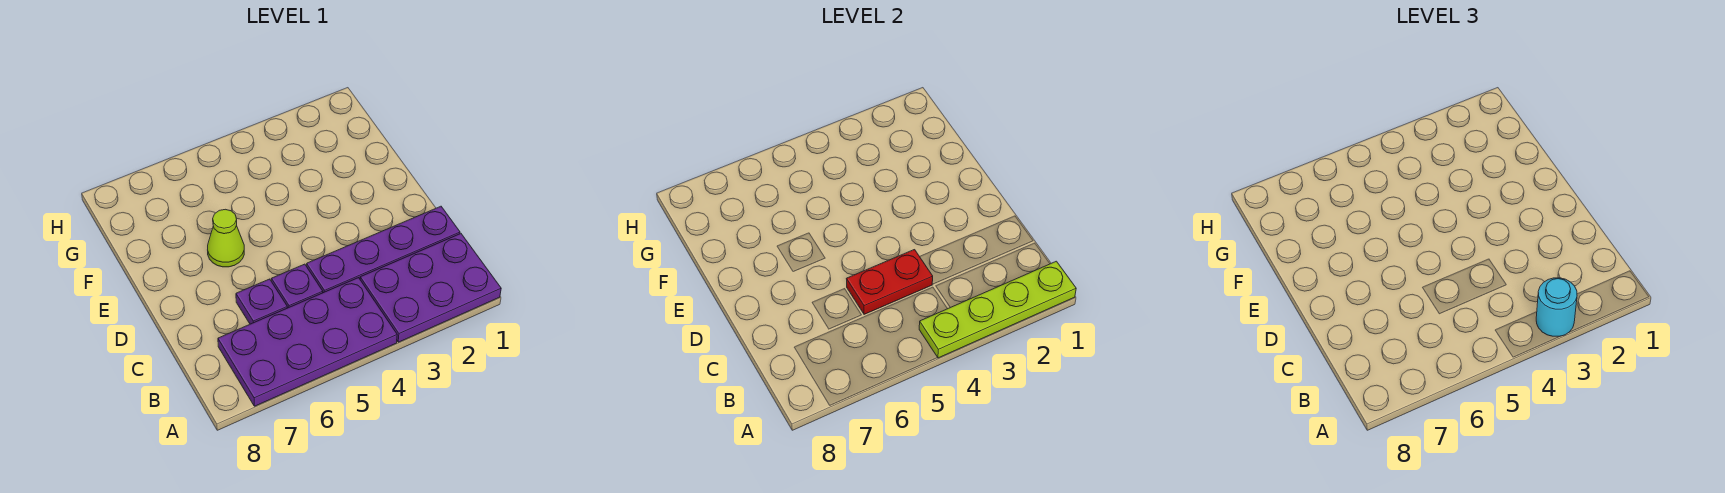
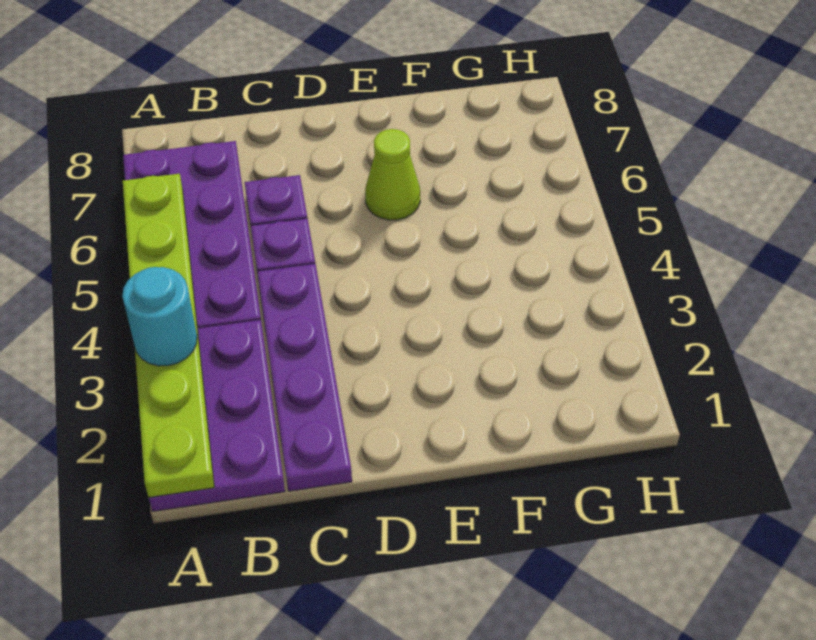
lime 1x4 plate [919,261,1076,358] -> lime 1x6 plate [123,174,214,497]
red 1x2 plate [847,250,933,314] -> none

